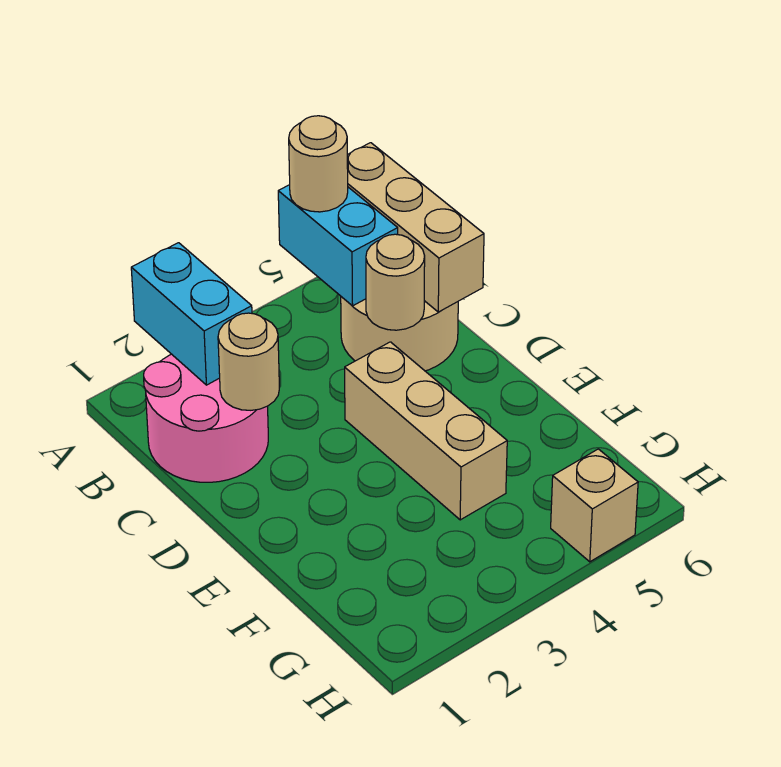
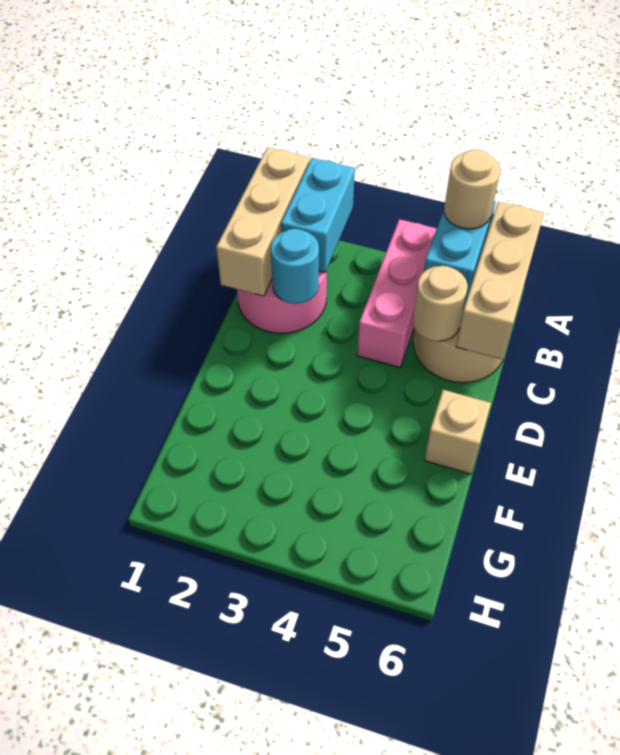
none -> pink 1x3 brick [357,219,437,367]
tan 1x1 round brick [218,313,279,410] -> cyan 1x1 round brick [271,229,319,304]
tan 1x3 brick [345,342,507,520] -> tan 1x3 brick moved to [216,147,310,296]
tan 1x1 brick [551,449,638,562] -> tan 1x1 brick moved to [424,390,491,474]

